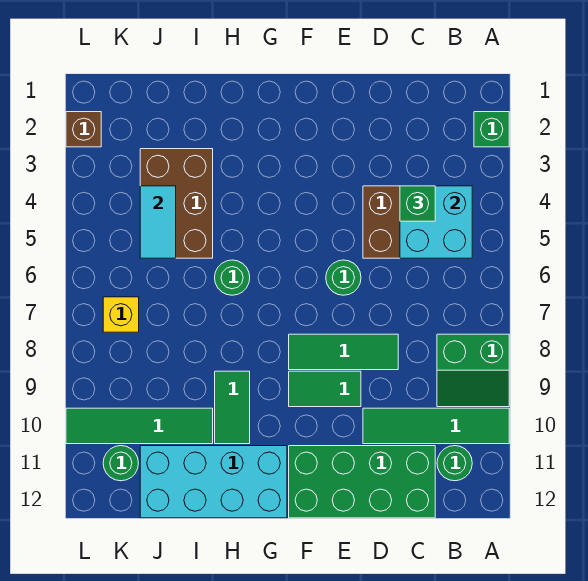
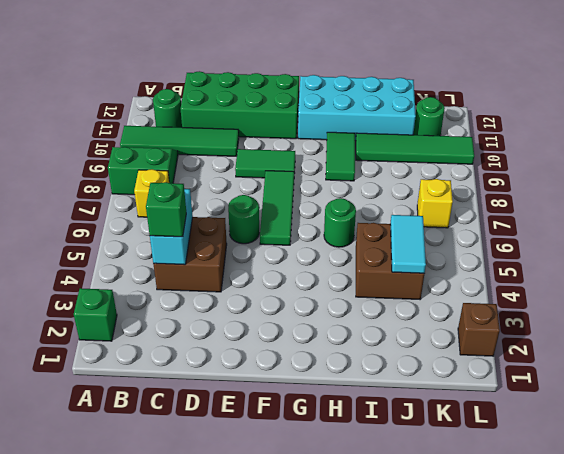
cyan 2x2 brick [400,186,472,258] -> cyan 1x2 brick [150,189,193,265]
none -> yellow 1x1 brick [134,169,169,217]
green 1x3 tile [289,334,398,370] -> green 1x3 tile turned to [260,171,294,245]
brown 2x3 brick [140,149,213,258] -> brown 2x2 brick [356,223,424,299]

